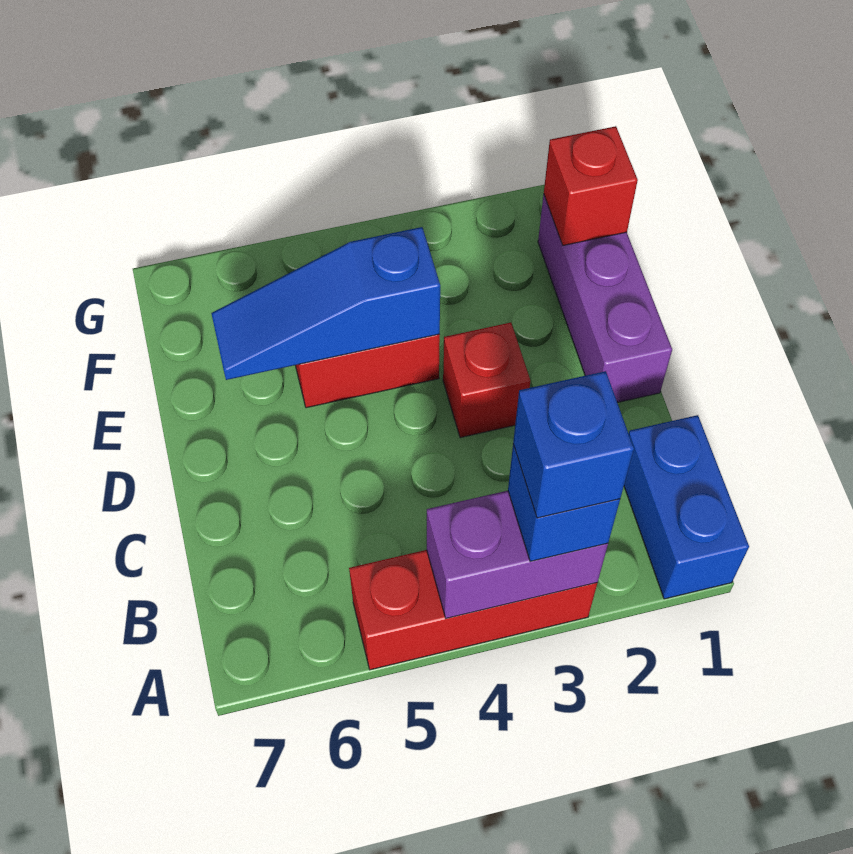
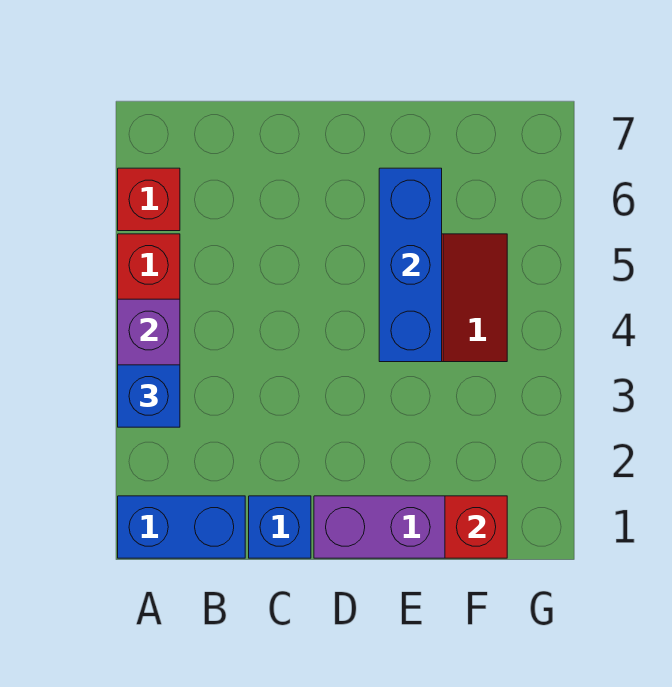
blue 1x1 brick [513,371,634,518] -> blue 1x1 brick moved to [249,496,311,558]
red 1x1 brick [443,323,530,438] -> red 1x1 brick moved to [118,168,180,231]
blue 1x3 slope [211,227,440,380] -> blue 1x3 brick [379,168,442,362]

